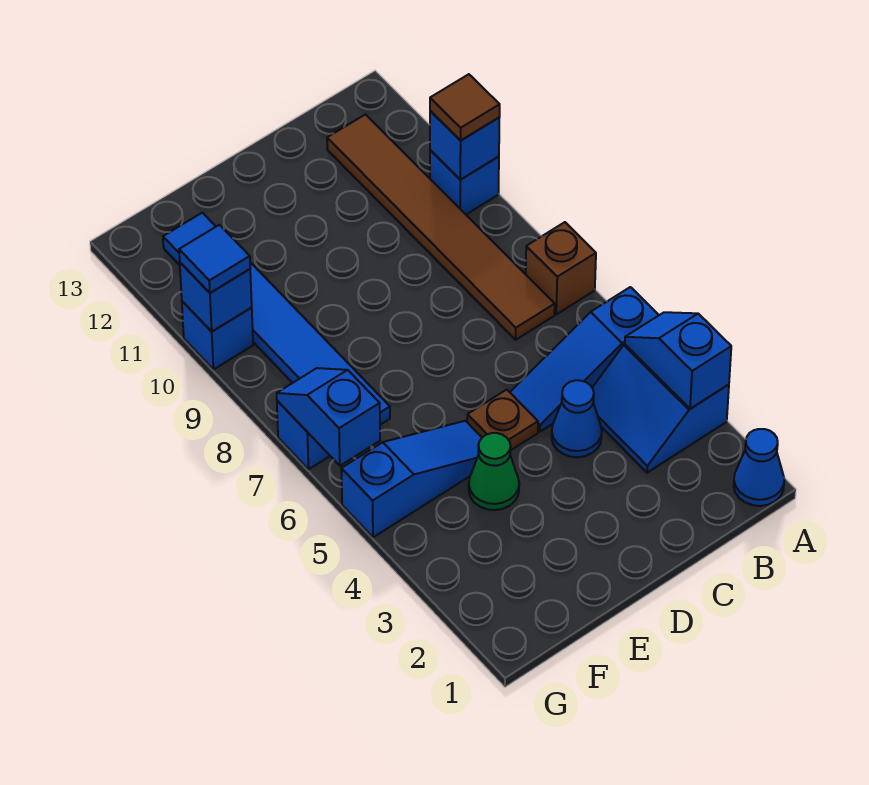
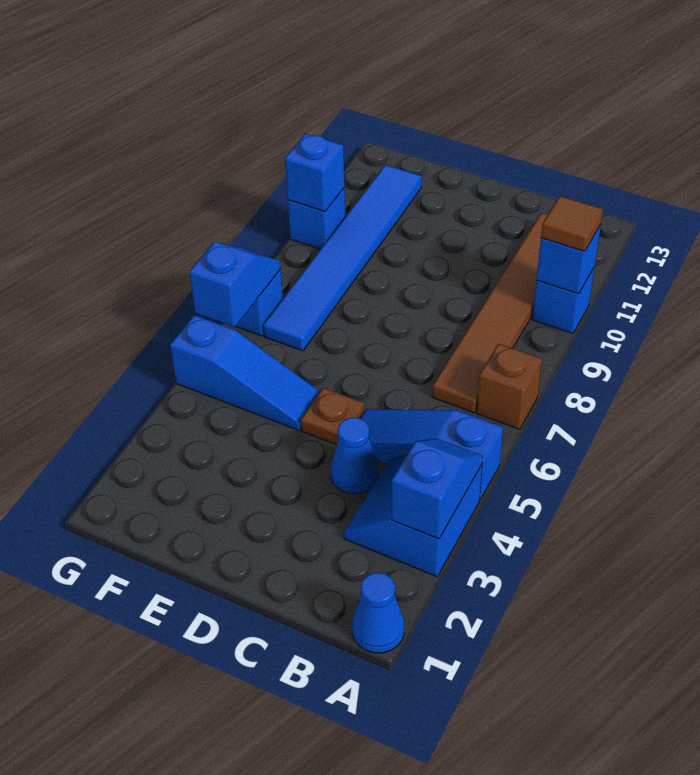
green 1x1 cone [469,433,519,510] -> none
blue 1x1 tile [179,225,250,293] -> none

